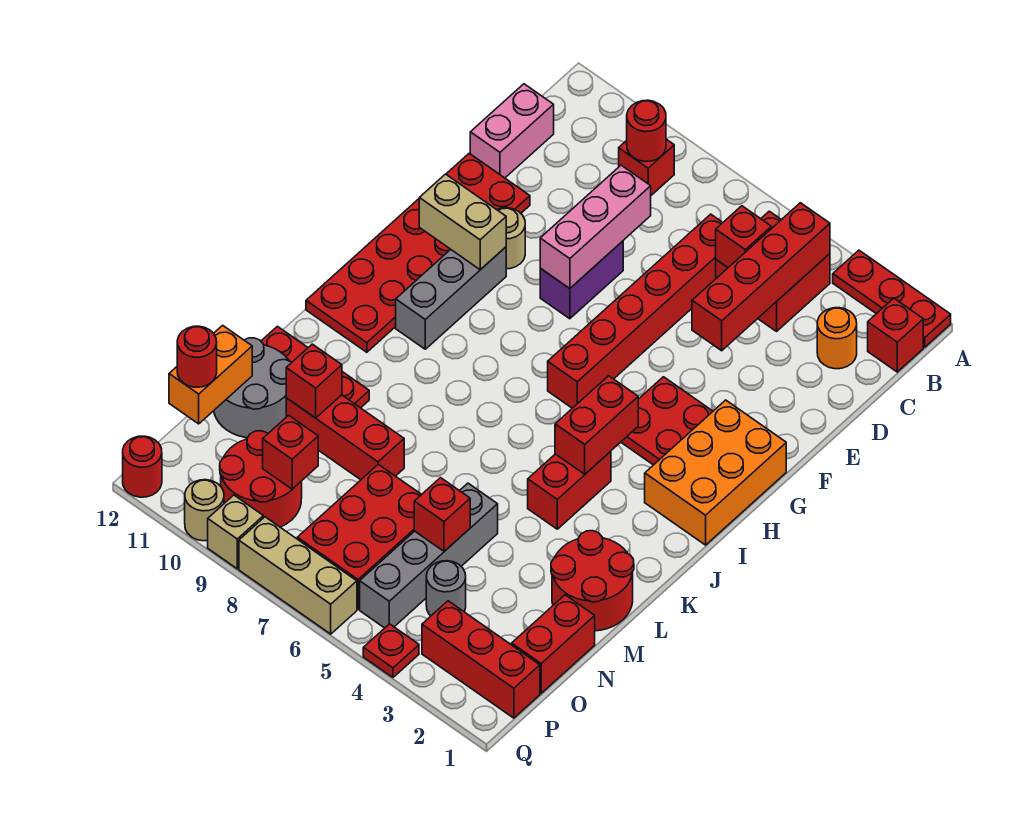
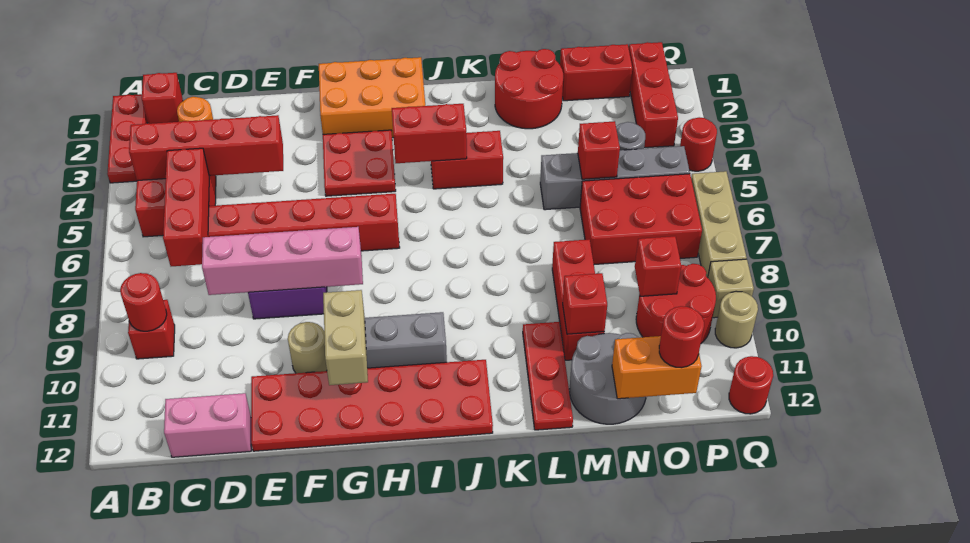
red 1x1 brick [716,206,771,267] -> red 1x3 brick [163,148,209,266]
pink 1x3 brick [540,165,651,289] -> pink 1x4 brick [202,227,363,295]
red 1x1 plate [363,624,419,677] -> red 1x1 round brick [680,117,717,171]

